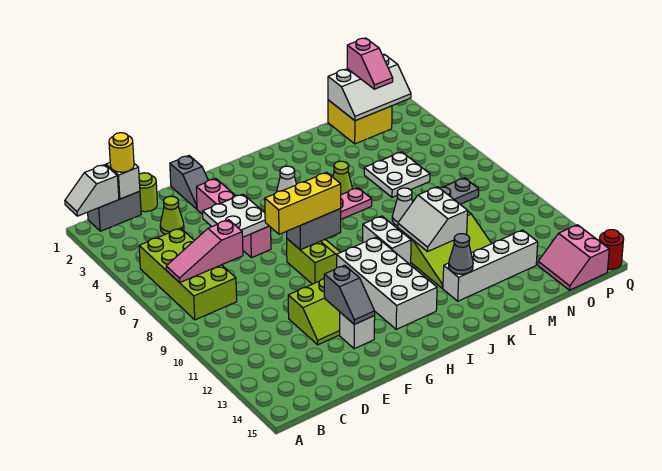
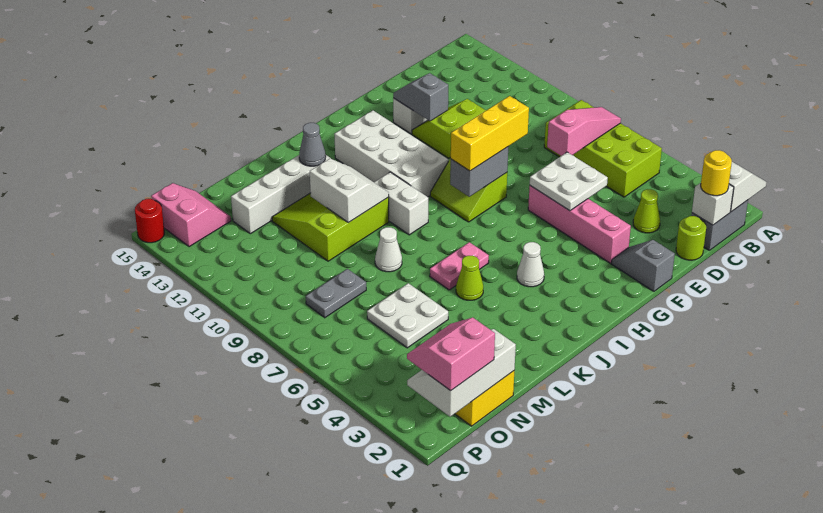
pink 1x2 slope [347,38,393,89] -> pink 2x2 slope [407,318,495,391]

